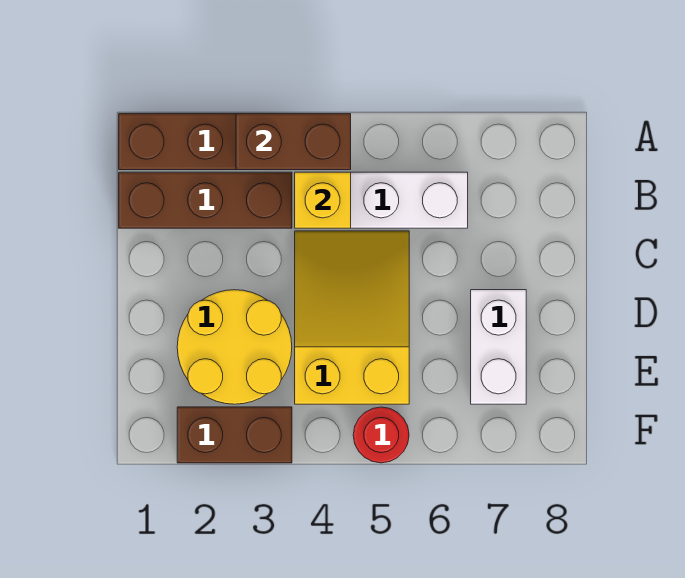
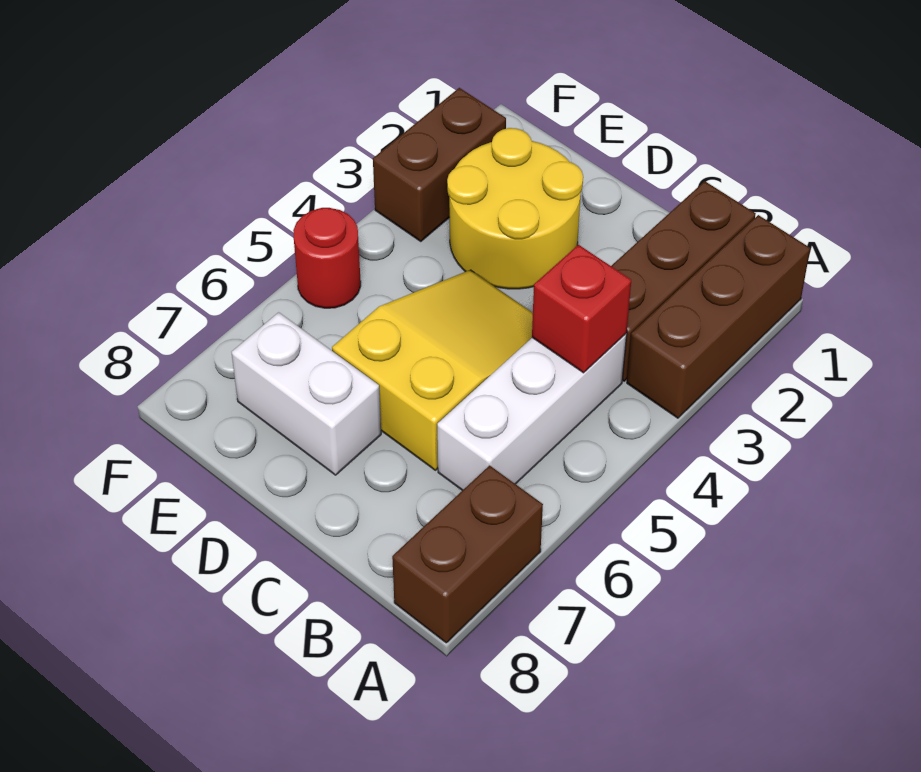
brown 1x2 brick [236,114,351,170] -> brown 1x2 brick moved to [392,465,543,643]
yellow 1x1 brick [295,172,351,228] -> red 1x1 brick [532,245,631,373]
yellow 2x3 slope [295,231,409,404] -> yellow 2x3 slope turned to [332,270,533,470]

